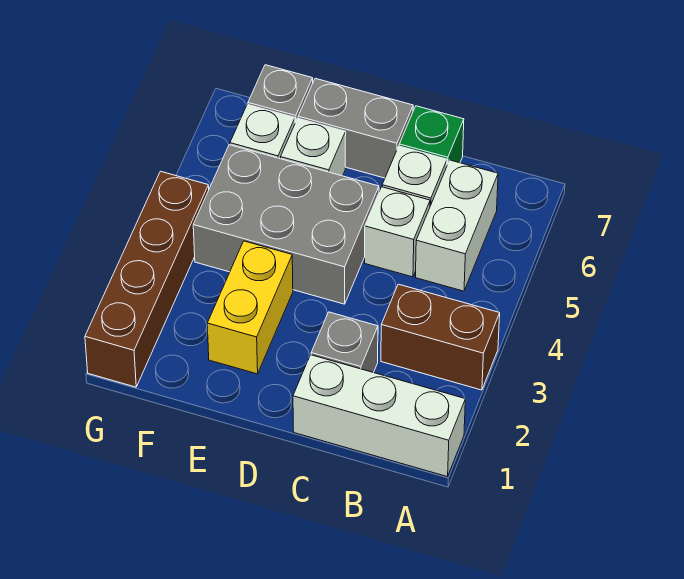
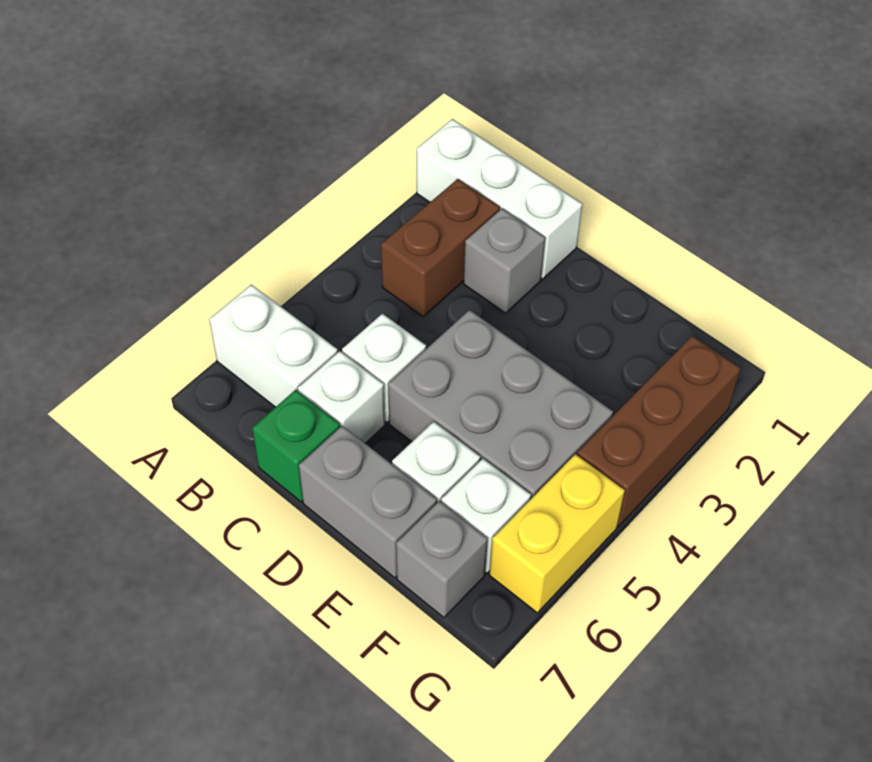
brown 1x2 brick [381,284,500,390] -> brown 1x2 brick turned to [381,179,500,317]
white 1x2 brick [416,160,498,291] -> white 1x2 brick turned to [209,285,338,407]
yellow 1x2 brick [207,241,293,374] -> yellow 1x2 brick moved to [489,454,625,613]
brown 1x4 brick [85,171,209,387] -> brown 1x3 brick [577,336,741,526]

